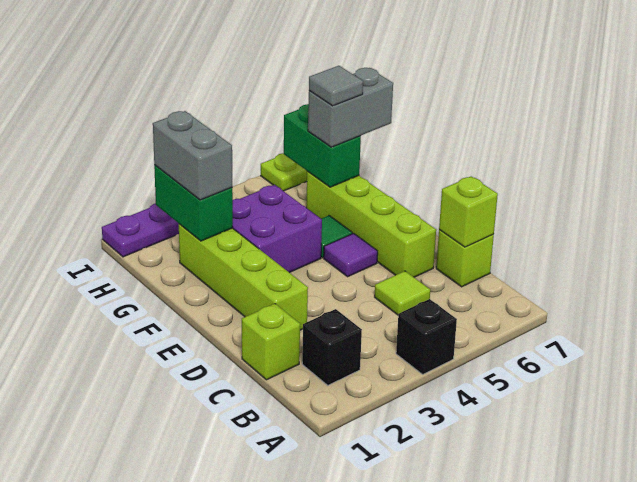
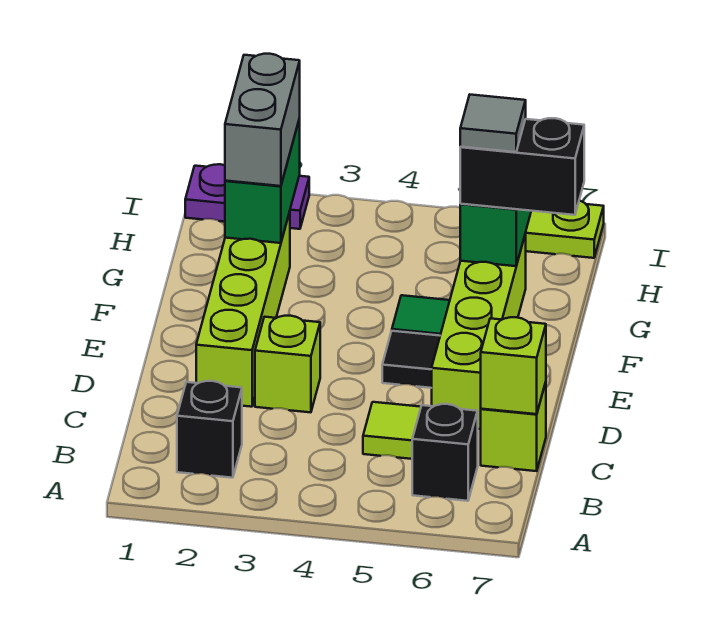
black 1x1 brick [396,299,457,374] -> black 1x1 brick moved to [412,404,478,501]
lime 1x1 brick [242,304,300,380] -> lime 1x1 brick moved to [255,316,320,412]
purple 1x1 tile [324,233,378,277] -> black 1x1 tile [382,331,440,388]
purple 2x2 brick [233,185,322,273] -> none
grey 1x2 brick [308,68,393,147] -> black 1x2 brick [460,118,584,215]

